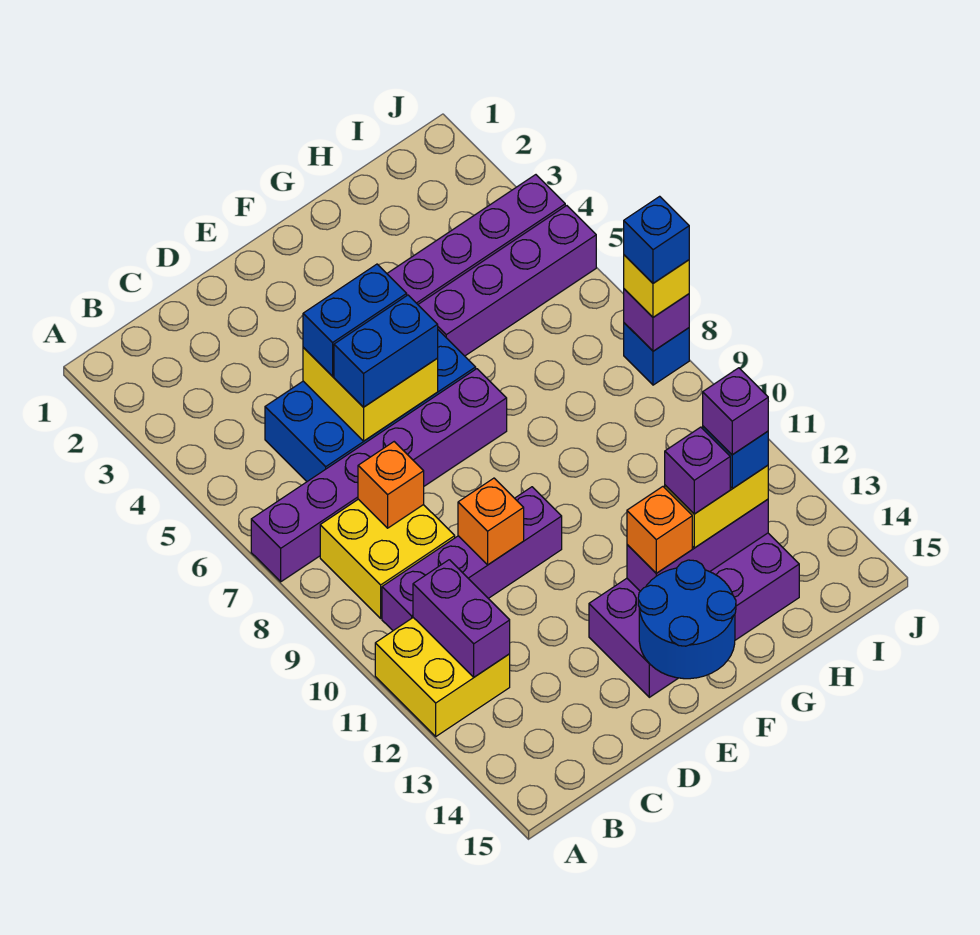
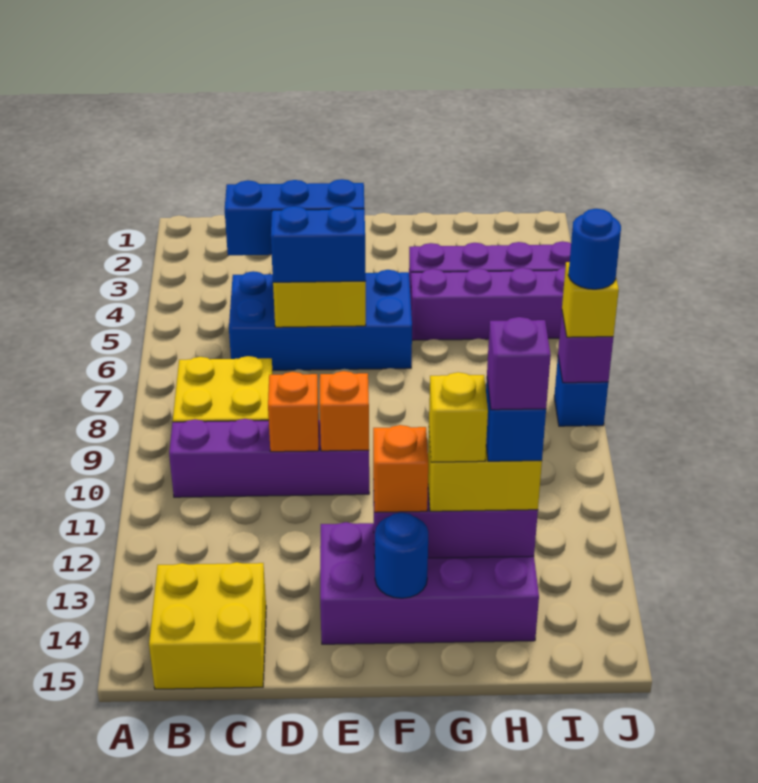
purple 1x6 brick [251,369,507,582] -> none
yellow 2x2 brick [375,618,510,736] -> yellow 2x2 brick moved to [149,562,266,689]
purple 1x2 brick [413,560,510,677] -> none
orange 1x1 brick [358,442,424,528] -> orange 1x1 brick moved to [320,371,369,451]
blue 1x2 brick [303,264,407,376] -> blue 1x3 brick [225,179,364,255]
blue 2x2 round brick [638,560,736,679] -> blue 1x1 round brick [375,513,428,598]
purple 1x1 brick [665,427,730,514] -> yellow 1x1 brick [429,372,488,462]
blue 1x1 brick [624,196,689,283] -> blue 1x1 round brick [568,209,621,289]

